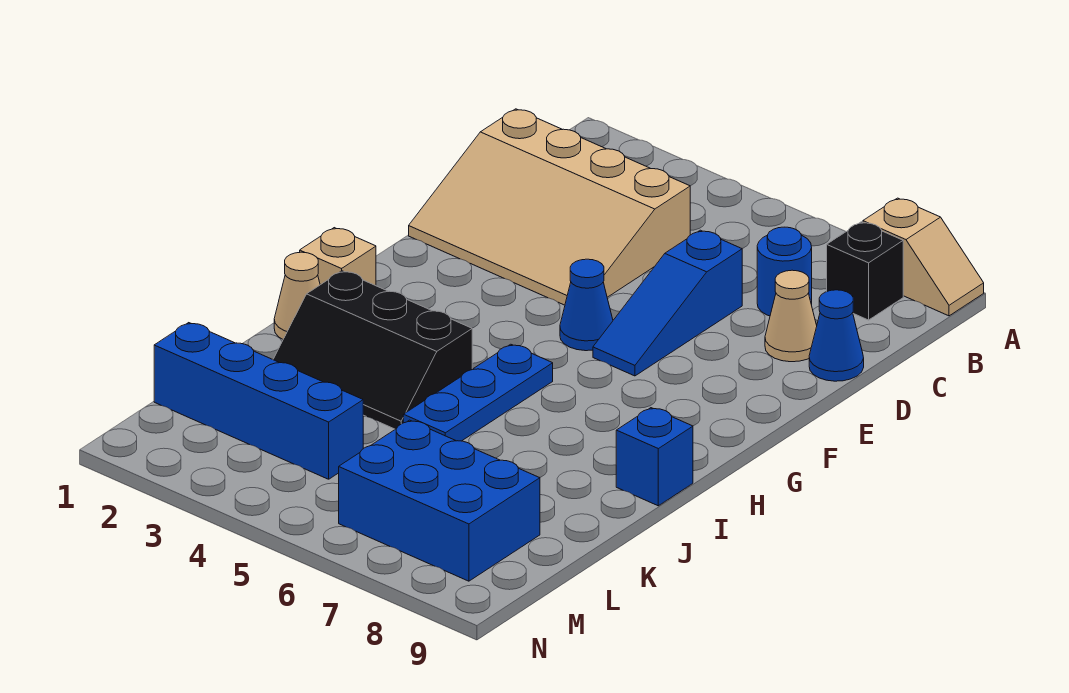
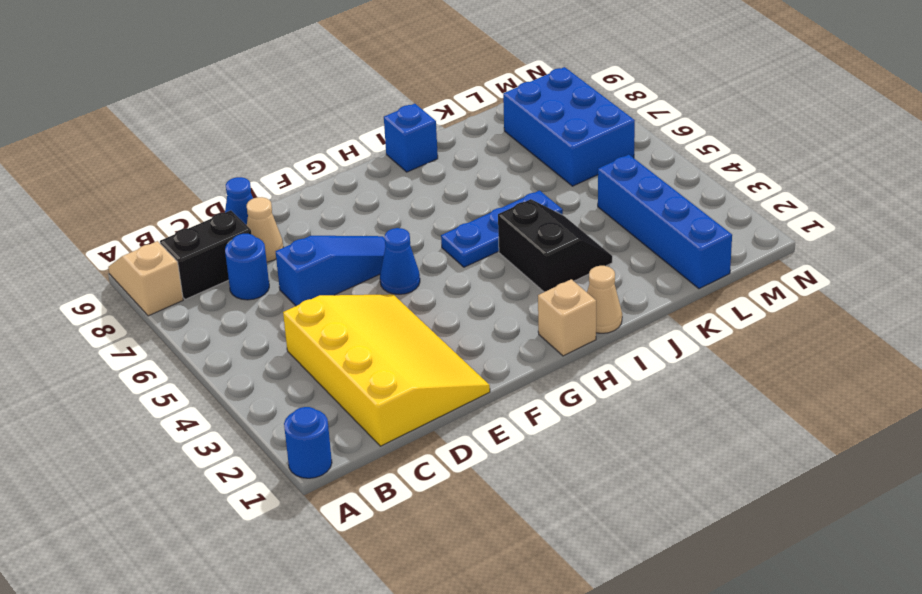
none -> blue 1x1 round brick [284,407,332,478]
black 1x1 brick [827,222,903,320] -> black 1x2 brick [160,210,251,299]
tan 3x4 slope [409,109,690,305] -> yellow 3x4 slope [283,294,490,446]
black 2x3 slope [273,271,472,429] -> black 2x2 slope [498,199,612,292]

